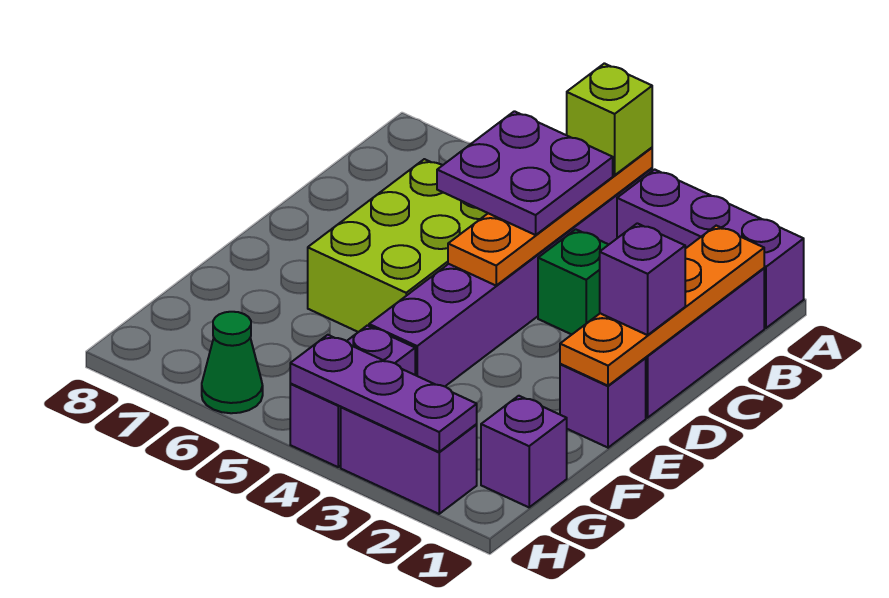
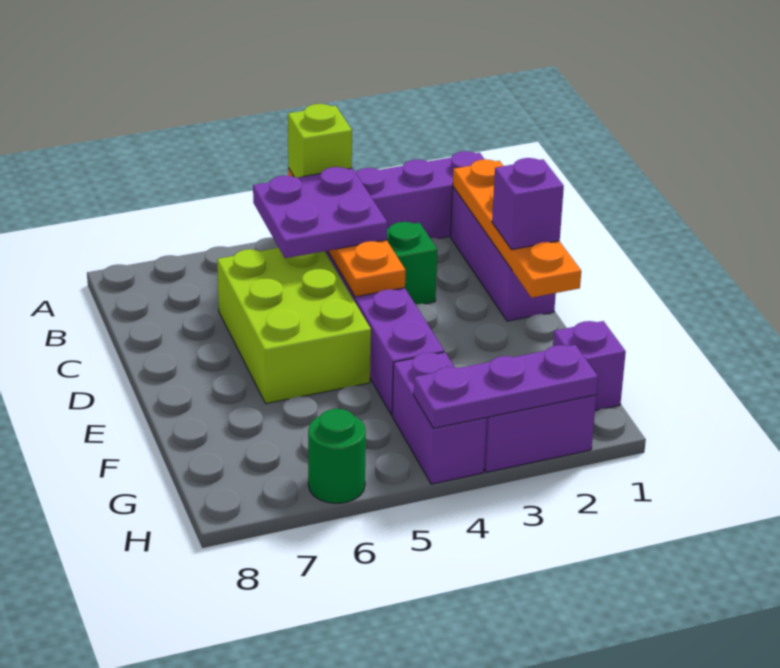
purple 1x1 brick [560,358,646,448] -> none
green 1x1 cone [202,312,263,413] -> green 1x1 round brick [308,409,366,503]

